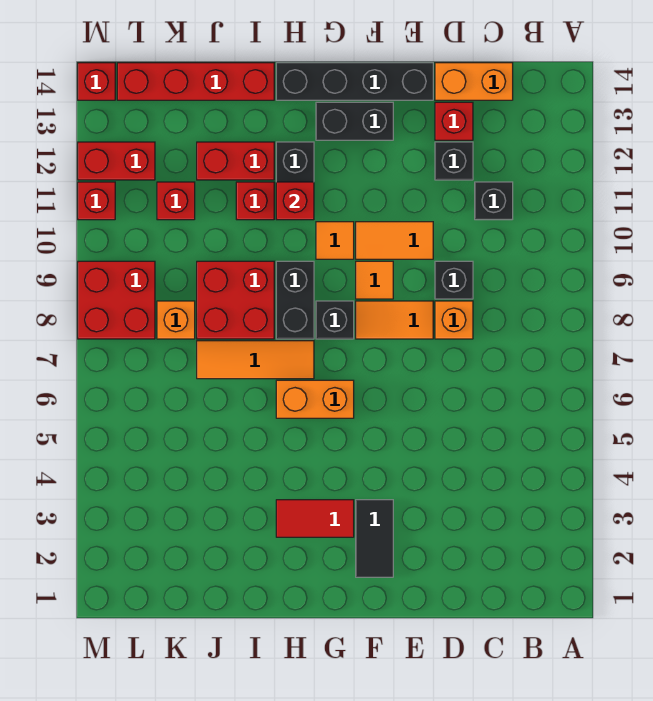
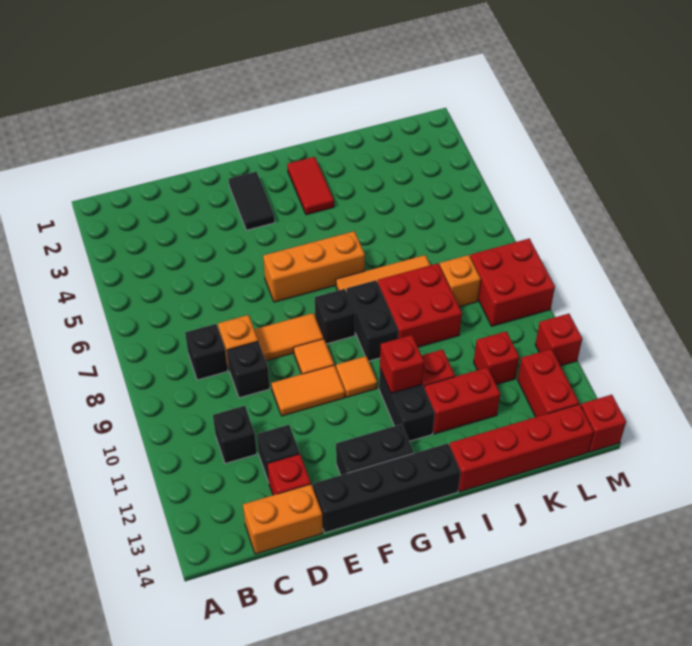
none -> black 1x1 brick [185,324,228,380]
red 1x2 tile [276,500,354,537] -> red 1x2 tile turned to [287,157,334,215]
orange 1x2 brick [276,380,354,418] -> orange 1x3 brick [263,231,365,302]
red 1x2 brick [78,142,155,180] -> red 1x2 brick turned to [518,349,579,417]

